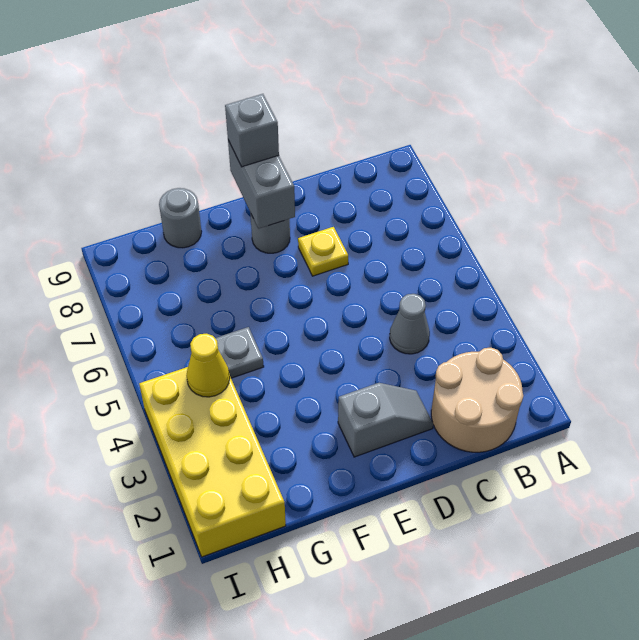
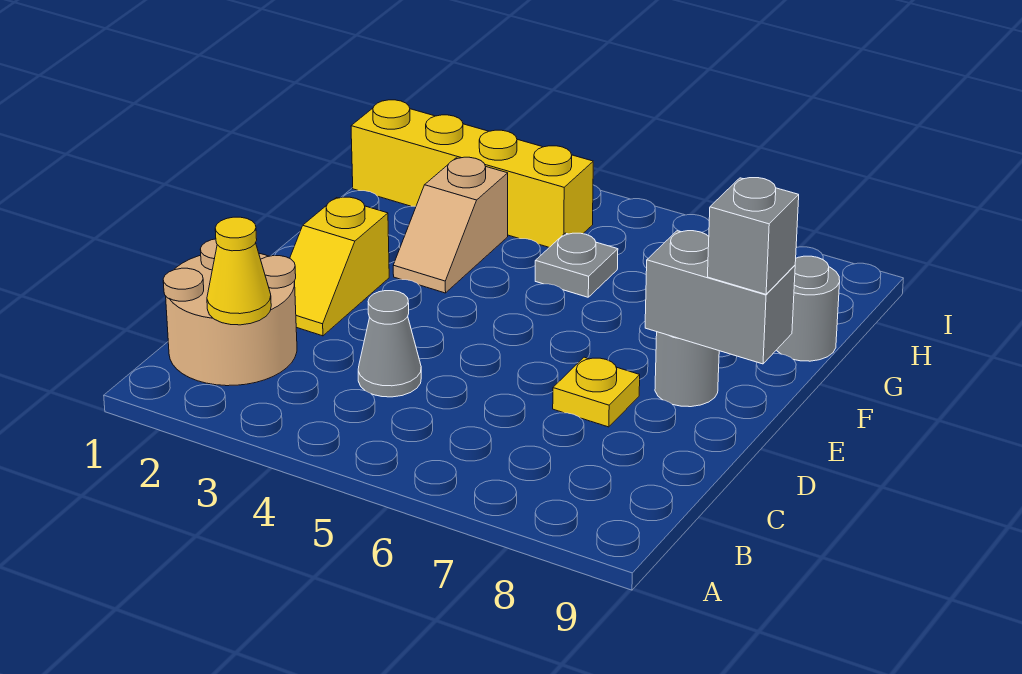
grey 1x2 slope [338,383,433,457] -> yellow 1x2 slope [290,197,389,336]
none -> tan 1x2 slope [393,157,508,293]
yellow 2x4 brick [139,367,286,557] -> yellow 1x4 brick [351,100,593,247]
yellow 1x1 cone [186,334,230,397] -> yellow 1x1 cone moved to [207,217,271,325]

